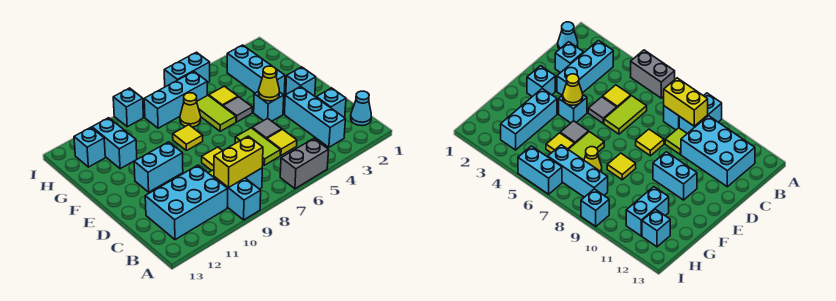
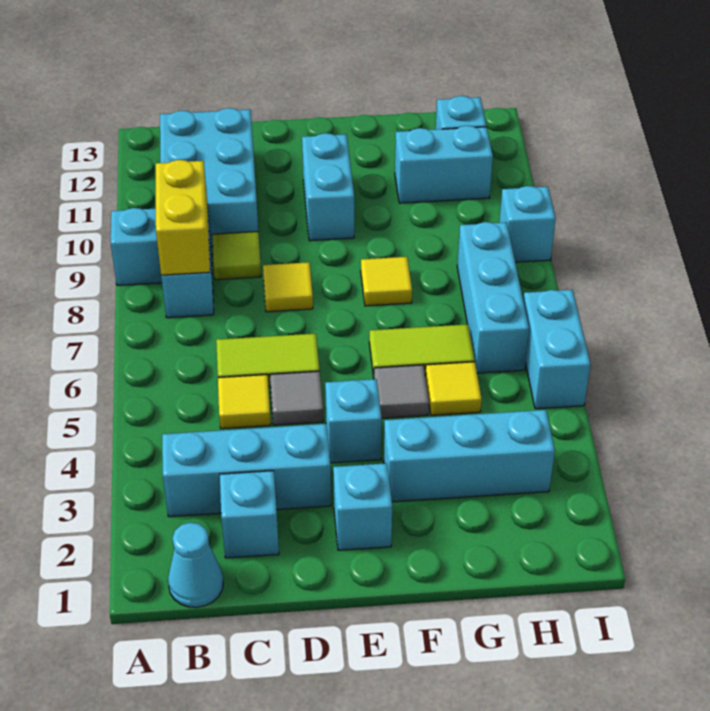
grey 1x2 brick [280,139,329,189] -> none
yellow 1x1 cone [259,66,279,101] -> none
yellow 1x1 cone [180,93,201,127] -> none

